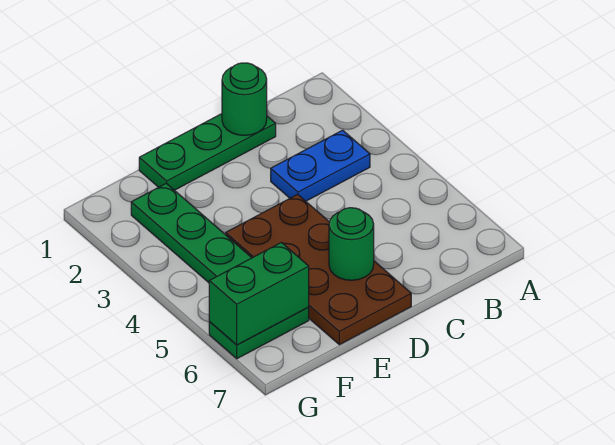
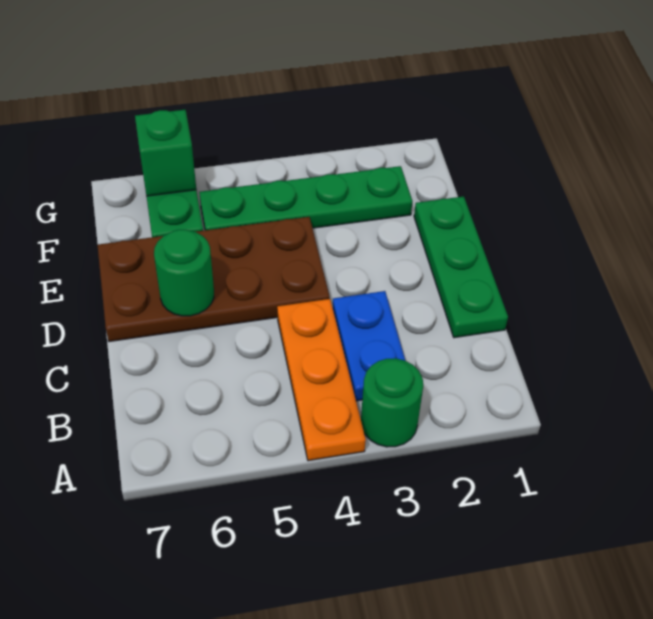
none -> orange 1x3 plate [277,299,366,461]
green 1x1 round brick [222,63,267,135] -> green 1x1 round brick moved to [361,358,423,447]
green 1x2 brick [209,242,309,345] -> green 1x1 brick [135,110,196,196]

